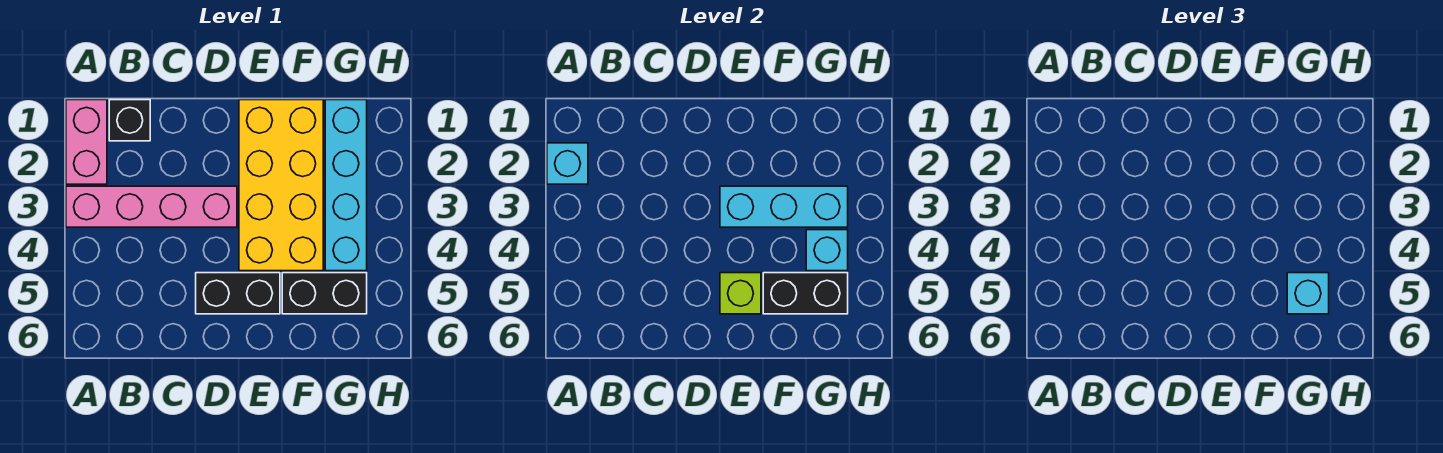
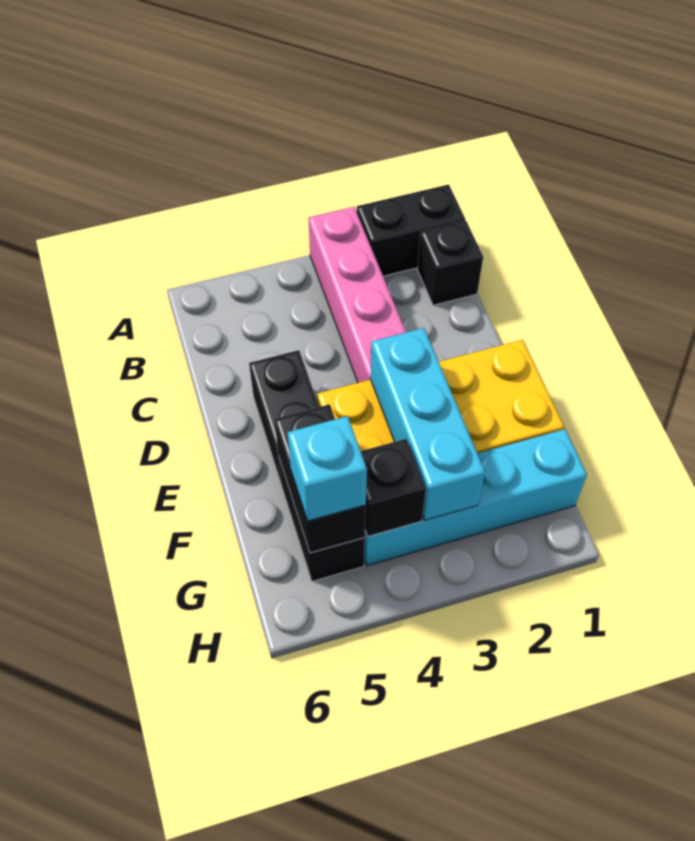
pink 1x2 brick [66,100,107,184] -> black 1x2 brick [357,184,465,276]
cyan 1x1 brick [547,143,588,184] -> none
lime 1x1 brick [720,273,761,314] -> none
cyan 1x1 brick [806,230,848,271] -> black 1x1 brick [361,439,426,536]

